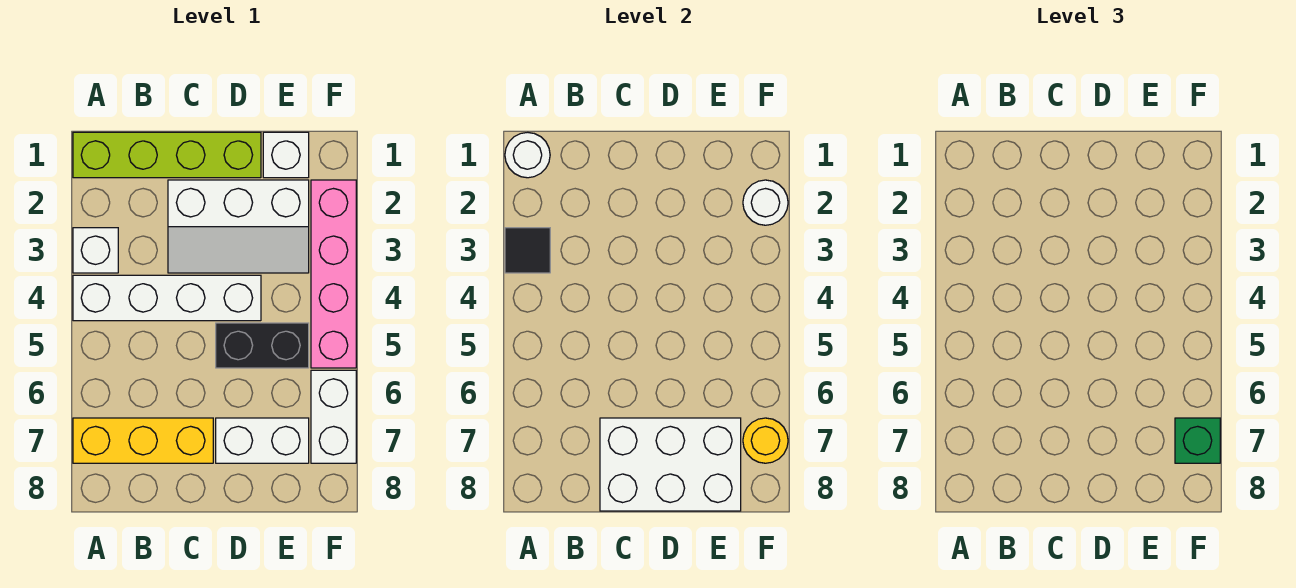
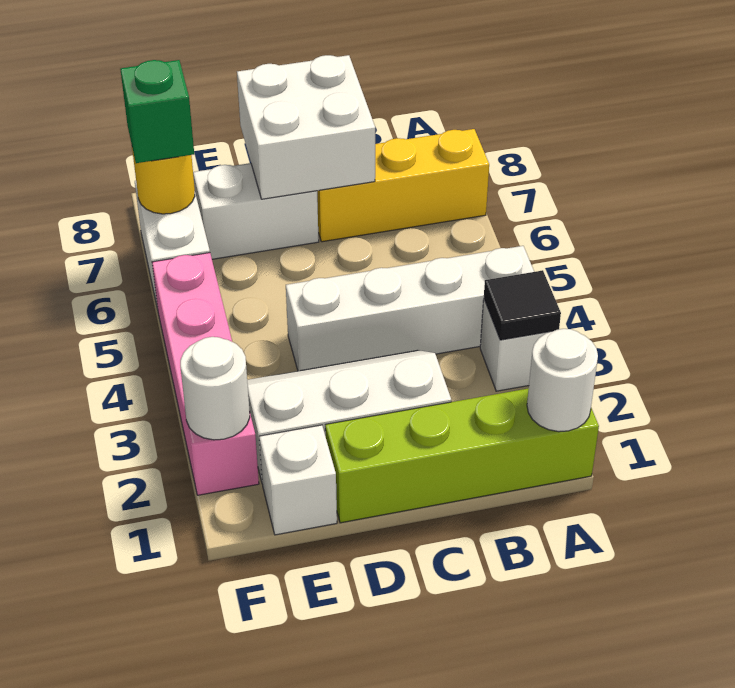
white 2x3 brick [600,418,741,511] -> white 2x2 brick [237,55,375,199]
black 1x2 brick [216,323,309,368] -> none

